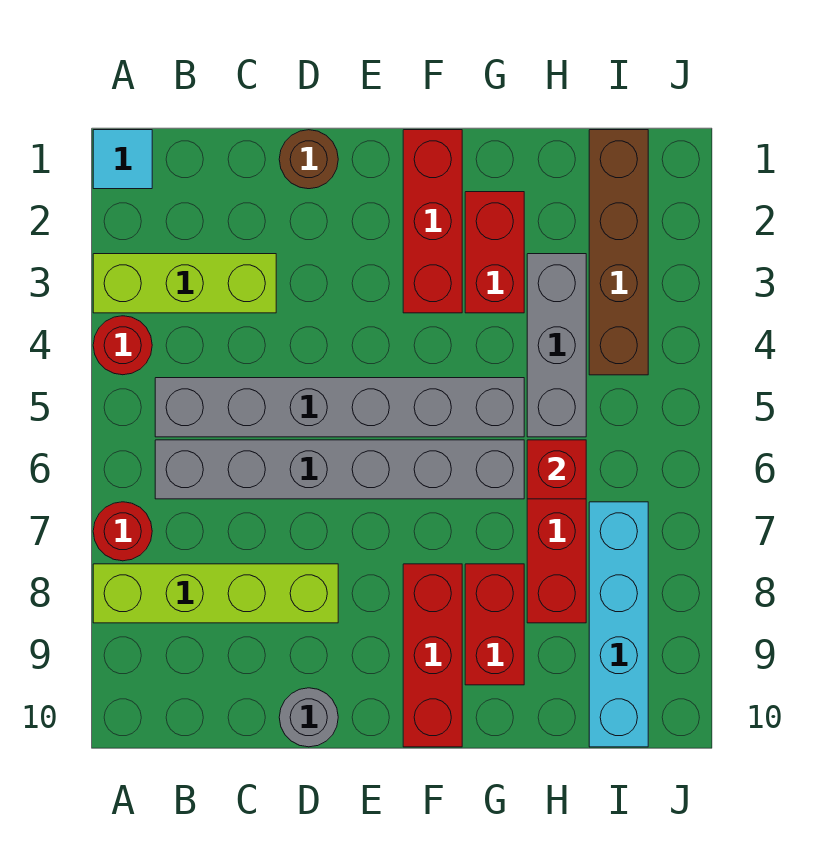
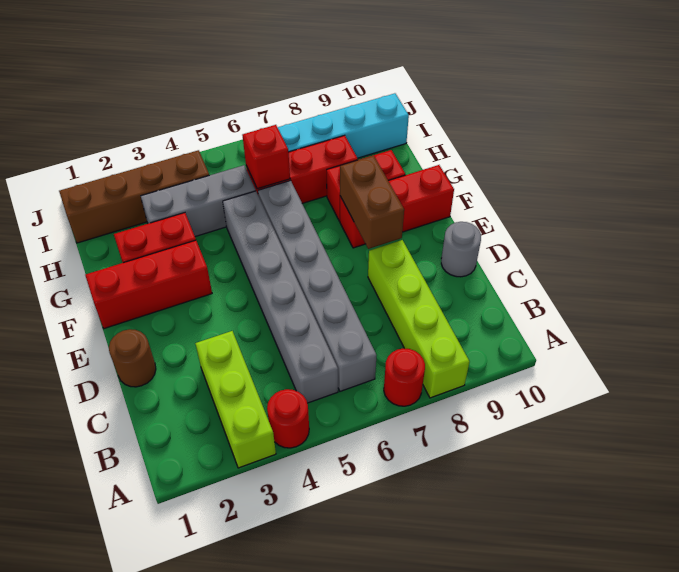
cyan 1x1 tile [93,130,152,189] -> none
none -> brown 1x2 brick [340,156,404,249]

